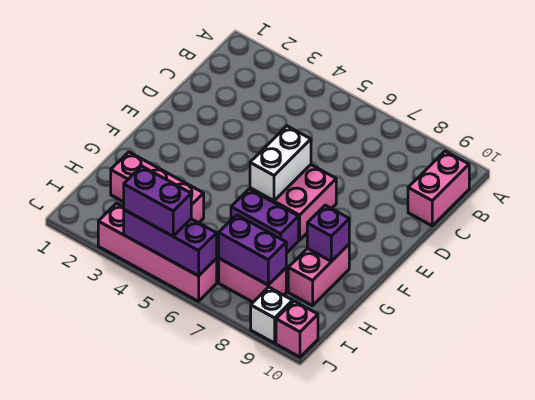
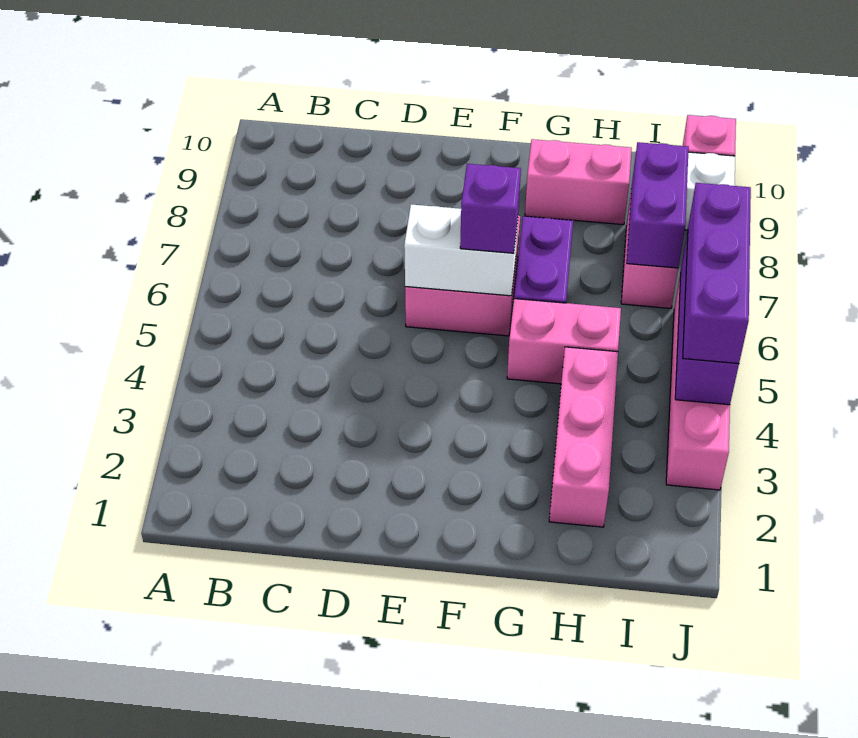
pink 1x2 brick [408,151,469,226] -> pink 1x2 brick moved to [507,299,621,384]
purple 1x1 brick [307,205,349,261] -> purple 1x1 brick moved to [460,164,521,253]
purple 1x2 brick [124,166,191,236] -> purple 1x3 brick [683,183,751,364]

